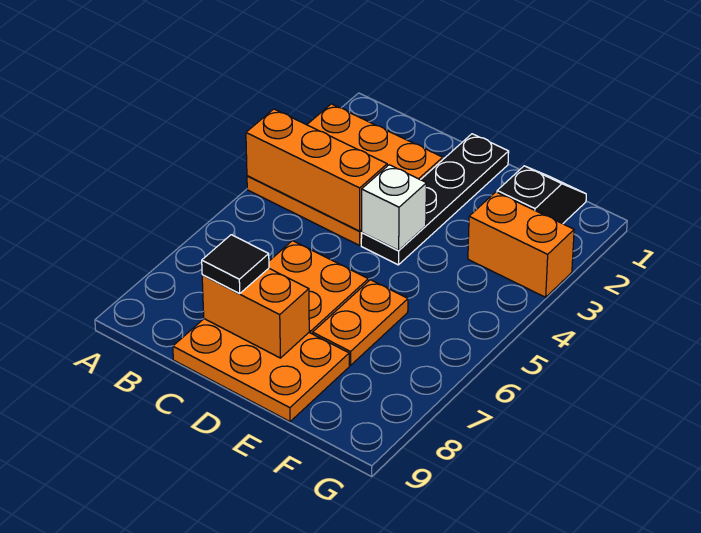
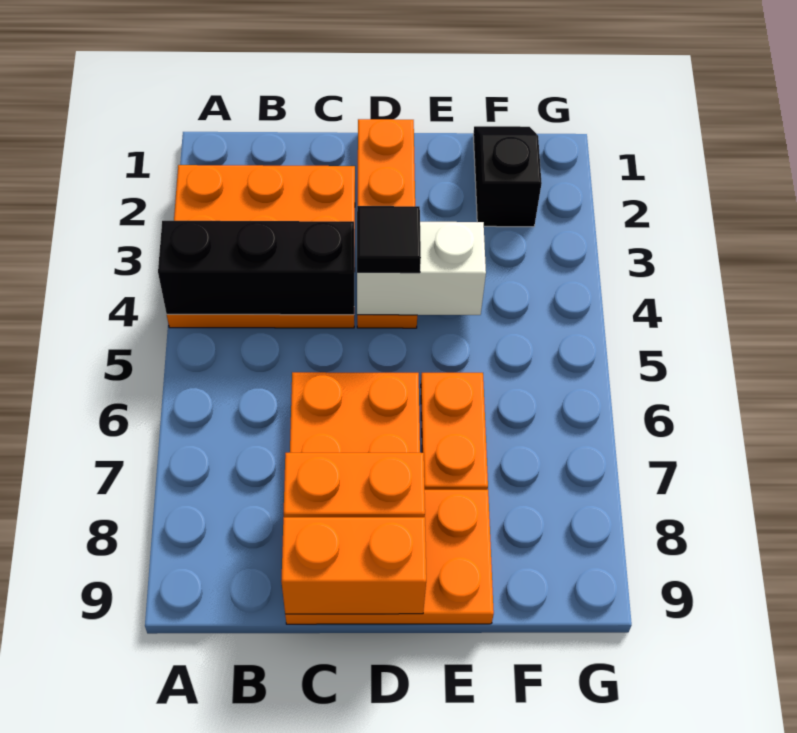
orange 1x3 brick [246,109,387,231] -> black 1x3 brick [158,221,354,315]
black 1x1 tile [202,235,269,293] -> black 1x1 tile moved to [357,206,421,273]
black 1x4 plate [361,134,509,265] -> orange 1x4 plate [357,119,417,328]
white 1x1 brick [362,165,427,250] -> white 1x2 brick [357,222,486,315]
orange 1x2 brick [468,192,574,297] -> orange 1x2 brick moved to [281,517,426,614]

